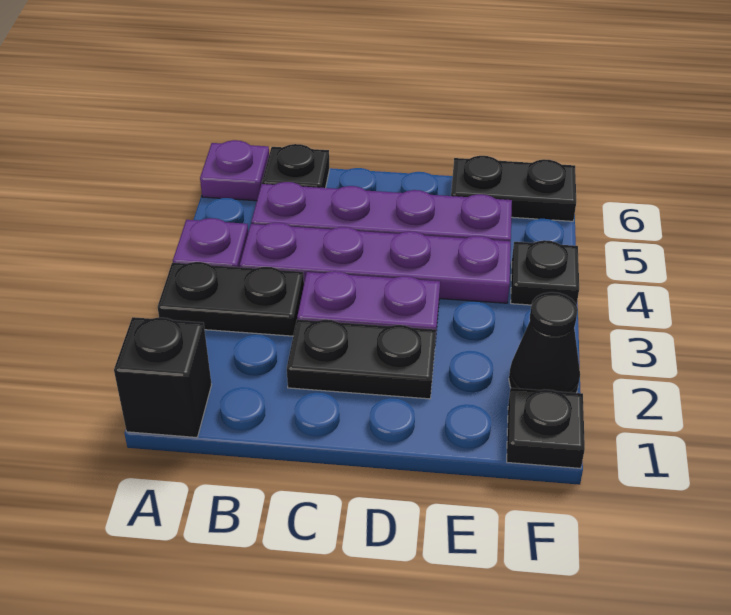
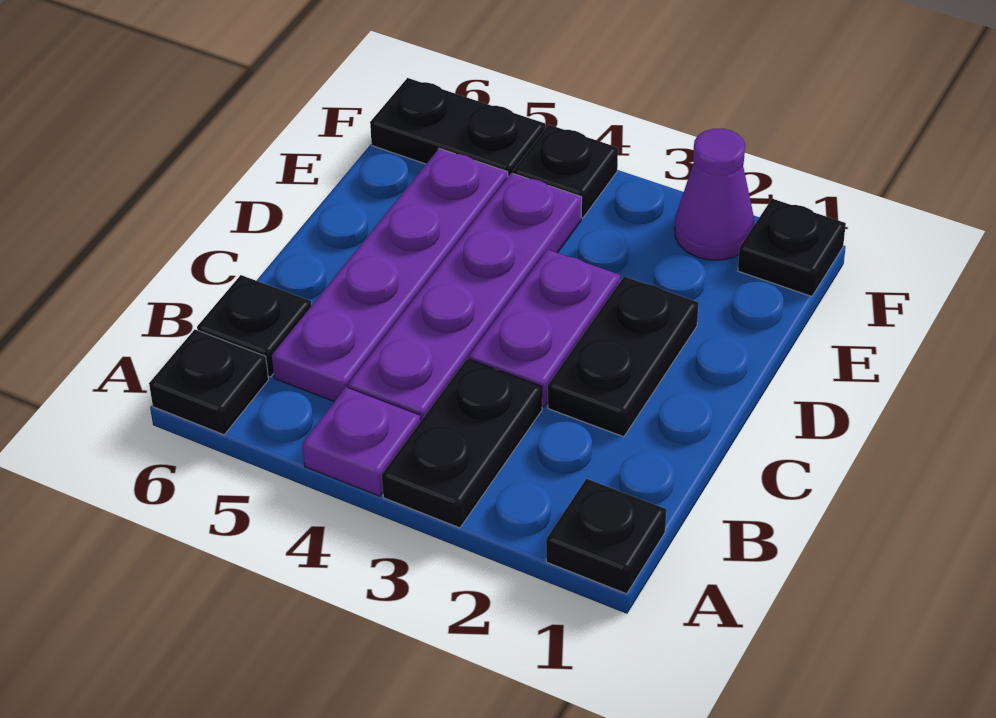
black 1x1 brick [114,317,212,438] -> black 1x1 plate [546,479,666,594]
purple 1x1 plate [200,140,269,201] -> black 1x1 plate [149,330,268,435]
black 1x2 plate [451,156,576,221] -> black 1x2 plate turned to [370,78,545,176]
black 1x1 cone [509,292,580,393] -> purple 1x1 cone [675,128,754,260]

